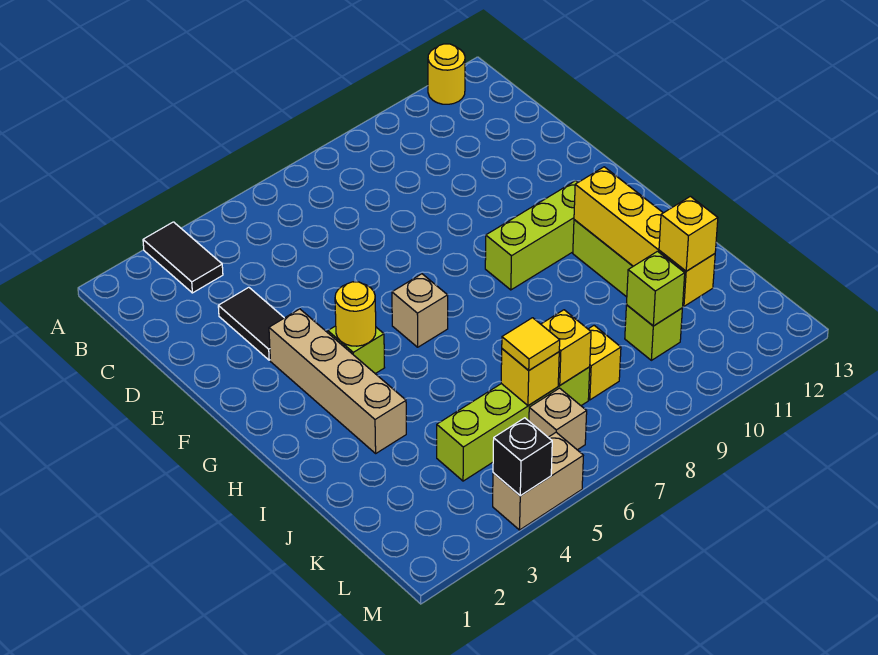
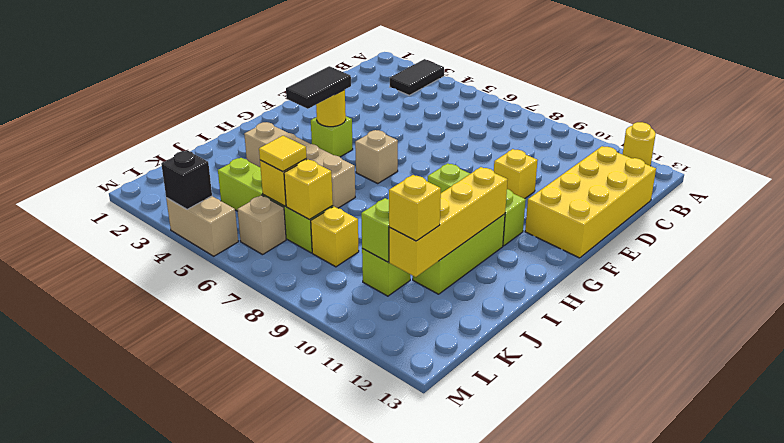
none -> yellow 2x4 brick [525,146,656,258]
black 1x2 tile [218,287,284,360] -> black 1x2 tile moved to [286,66,351,109]
none -> yellow 1x1 brick [494,149,538,199]
tan 1x4 brick [269,309,406,453] -> tan 1x4 brick turned to [244,122,355,208]

